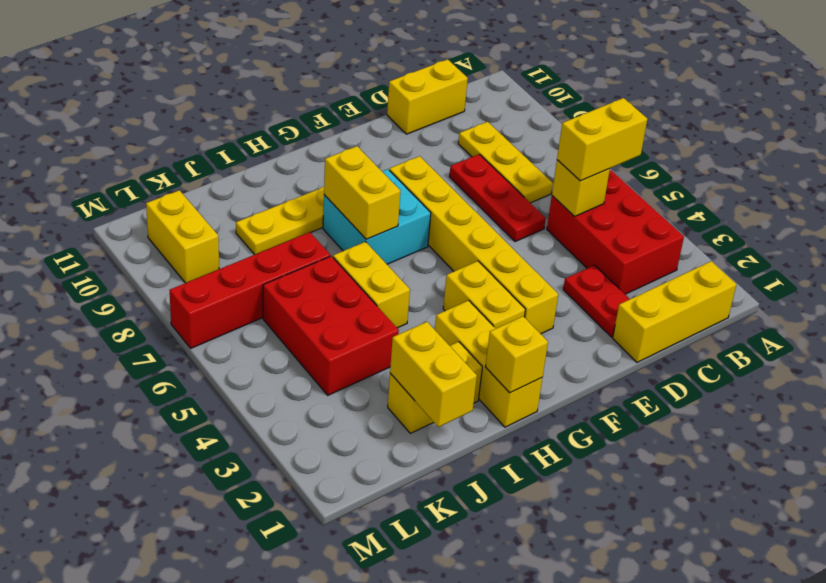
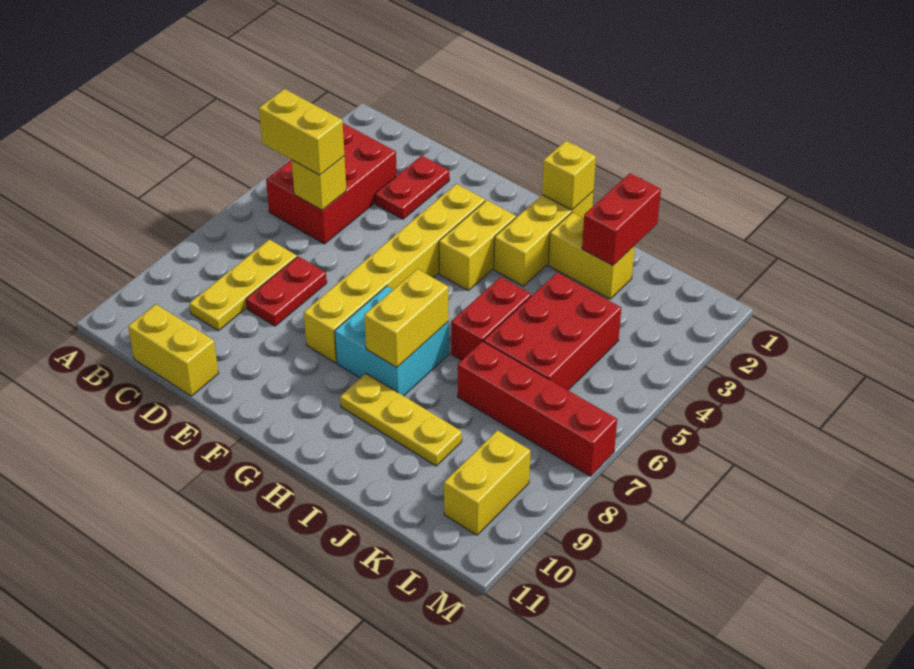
yellow 1x3 brick [613,261,737,362] -> none
red 1x3 plate [449,154,546,242] -> red 1x2 plate [246,256,327,326]
yellow 1x2 brick [333,242,410,328] -> red 1x2 brick [451,277,531,360]
yellow 1x2 brick [390,322,477,427] -> red 1x2 brick [582,173,661,266]

